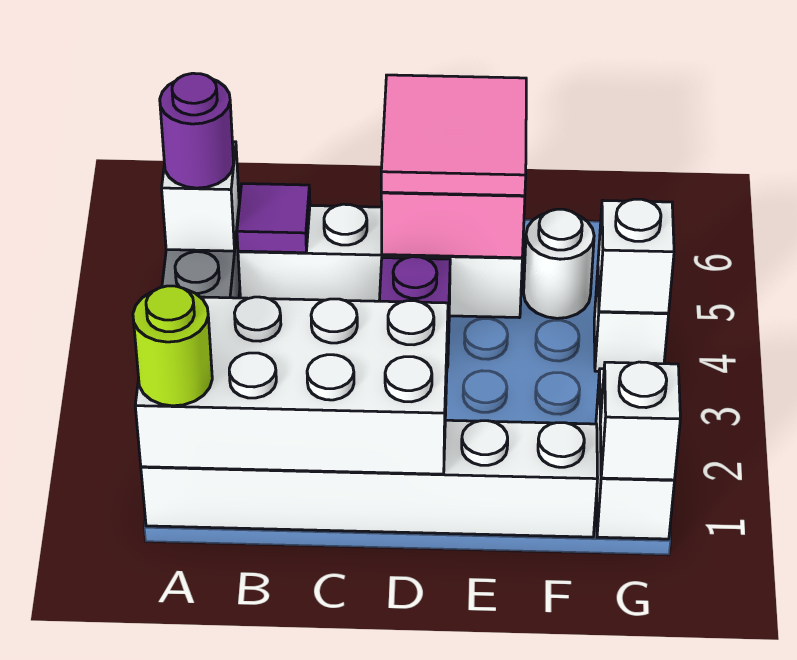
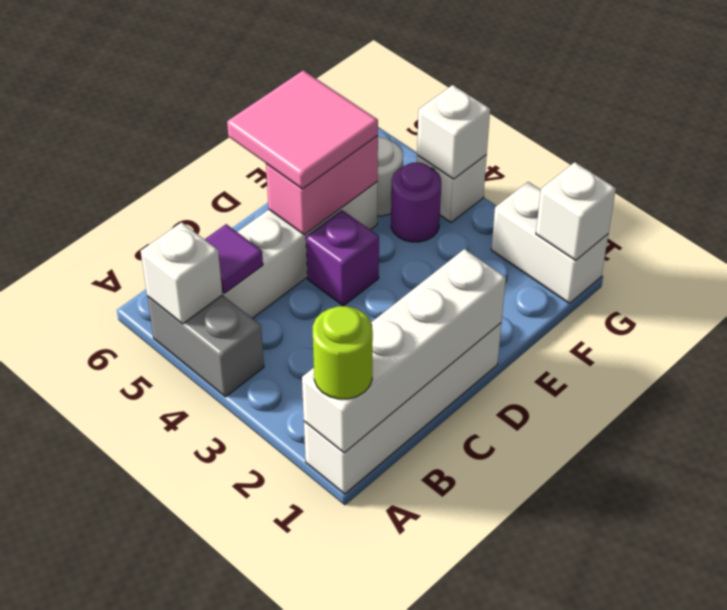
white 1x6 brick [141,420,598,537] -> white 1x4 brick [304,323,501,494]
white 2x4 brick [135,297,448,474] -> white 1x4 brick [302,249,506,453]
purple 1x1 round brick [160,73,234,188] -> purple 1x1 round brick moved to [391,162,441,242]

